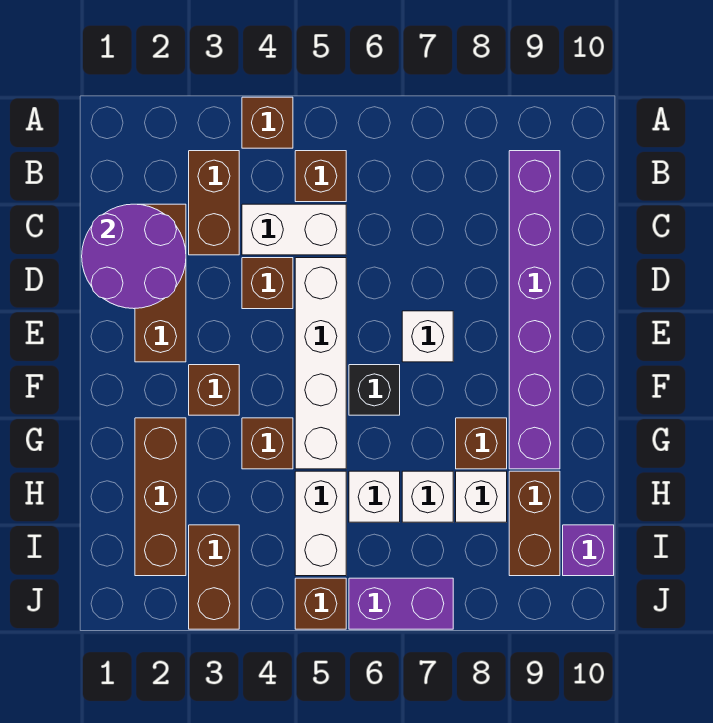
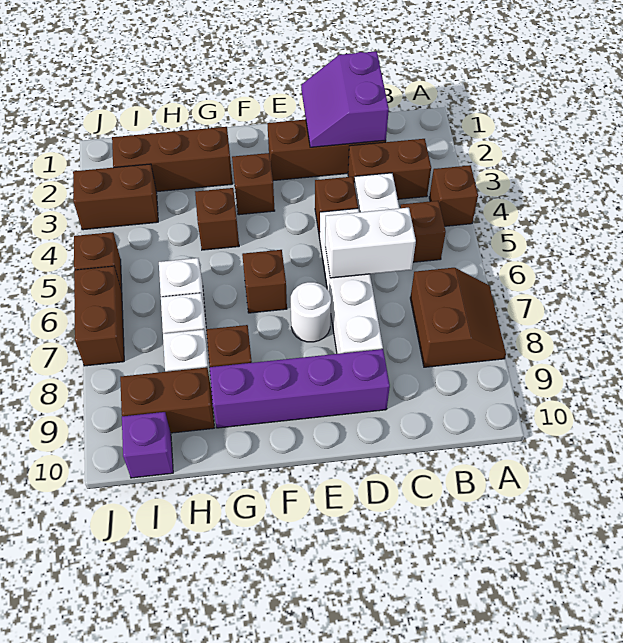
none -> brown 2x2 slope [410,268,506,367]
purple 1x6 brick [509,151,560,469] -> purple 1x4 brick [210,349,390,428]
purple 2x2 round brick [82,204,186,309] -> purple 2x2 slope [301,51,389,147]
white 1x4 brick [295,258,346,469] -> white 1x4 brick turned to [320,209,383,354]
white 1x1 brick [402,311,453,362] -> white 1x1 round brick [291,282,331,342]
black 1x1 brick [349,365,400,415] -> brown 1x1 brick [242,250,287,313]
white 1x2 brick [295,471,346,576] -> white 1x2 brick moved to [325,208,416,278]
purple 1x2 brick [349,578,453,629] -> brown 1x2 brick [74,266,124,366]

